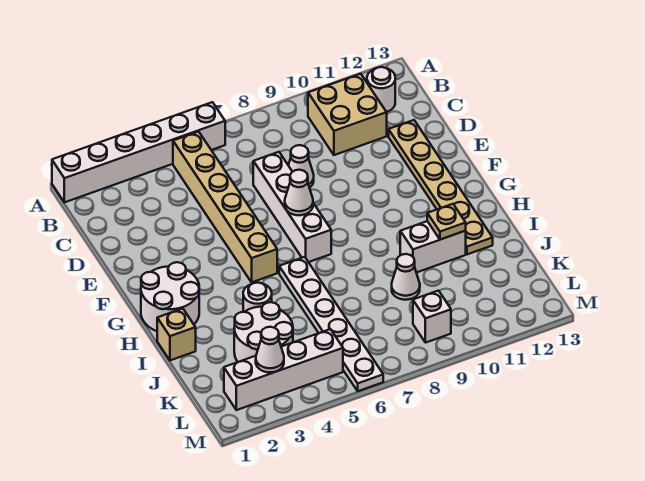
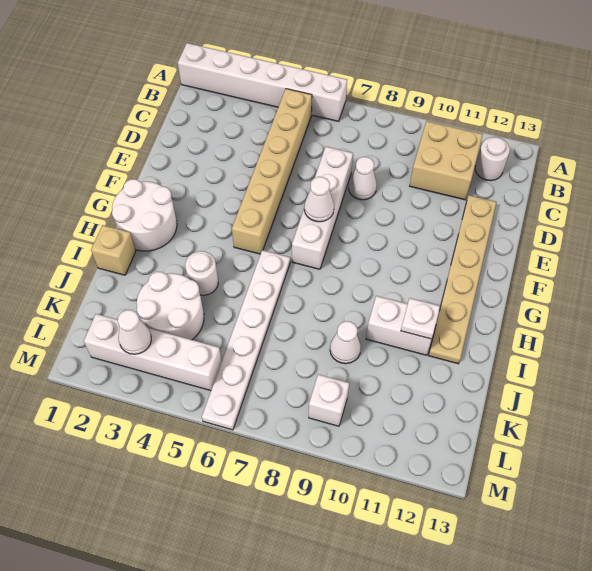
tan 1x1 plate [427,204,466,240] -> white 1x1 plate [401,298,440,339]

